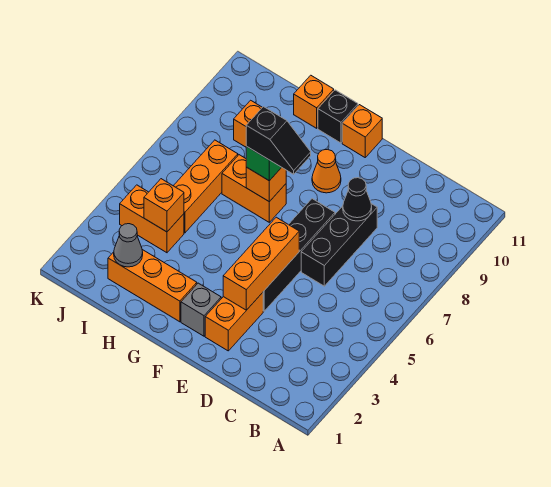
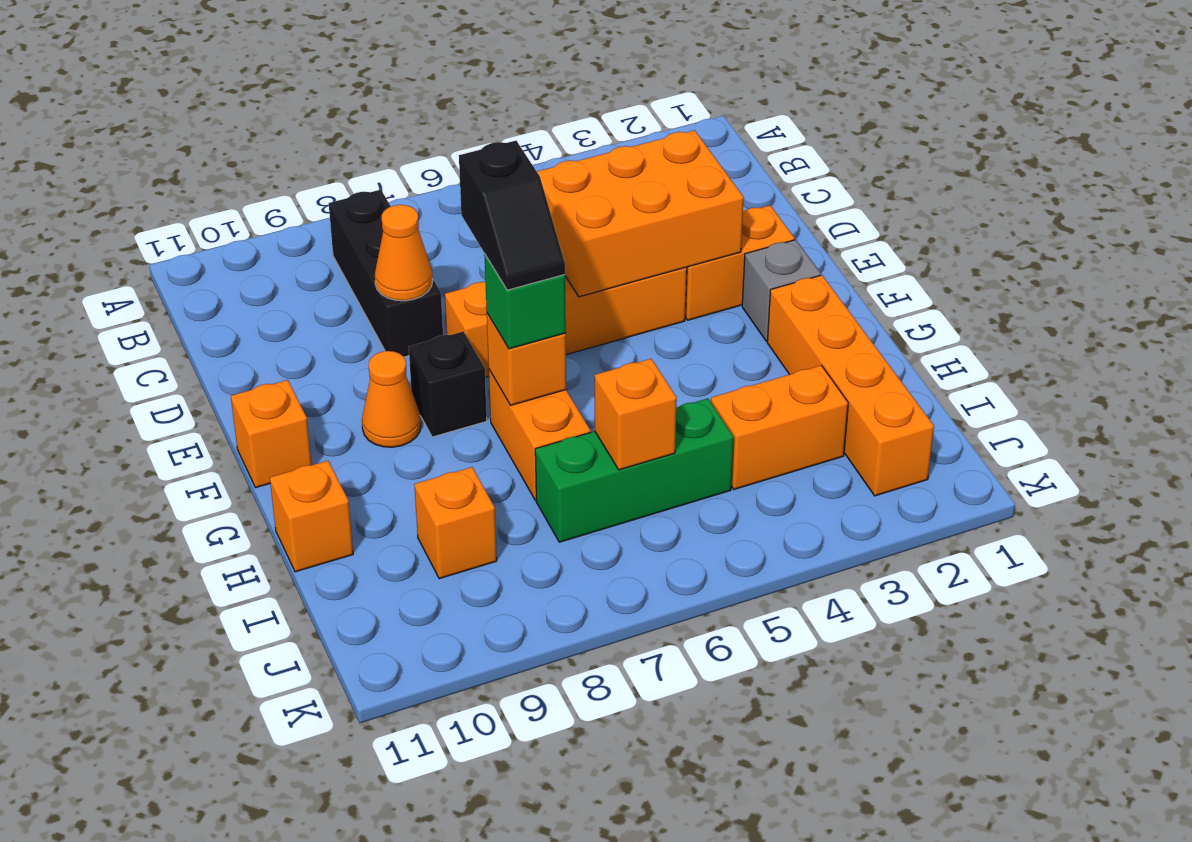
black 1x3 brick [301,204,377,286] -> black 1x3 brick turned to [329,190,443,357]
black 1x1 cone [343,178,372,221] -> orange 1x1 cone [375,205,433,301]
orange 1x3 brick [223,217,299,310] -> orange 2x3 brick [537,130,744,297]
black 1x4 brick [263,199,335,311] -> orange 1x4 brick [445,267,687,377]
black 1x2 slope [246,107,311,174] -> black 1x2 slope turned to [459,141,565,290]
orange 1x3 brick [108,250,197,322] -> orange 1x4 brick [767,275,934,496]
black 1x1 brick [318,90,358,143] -> black 1x1 brick moved to [409,331,487,437]
grey 1x1 cone [114,224,143,267] -> none
orange 1x2 brick [120,185,184,253] -> orange 1x2 brick turned to [711,365,848,489]
orange 1x1 brick [144,179,184,232] -> orange 1x1 brick moved to [595,359,677,470]
orange 1x3 brick [174,140,238,233] -> green 1x3 brick [535,398,733,542]

